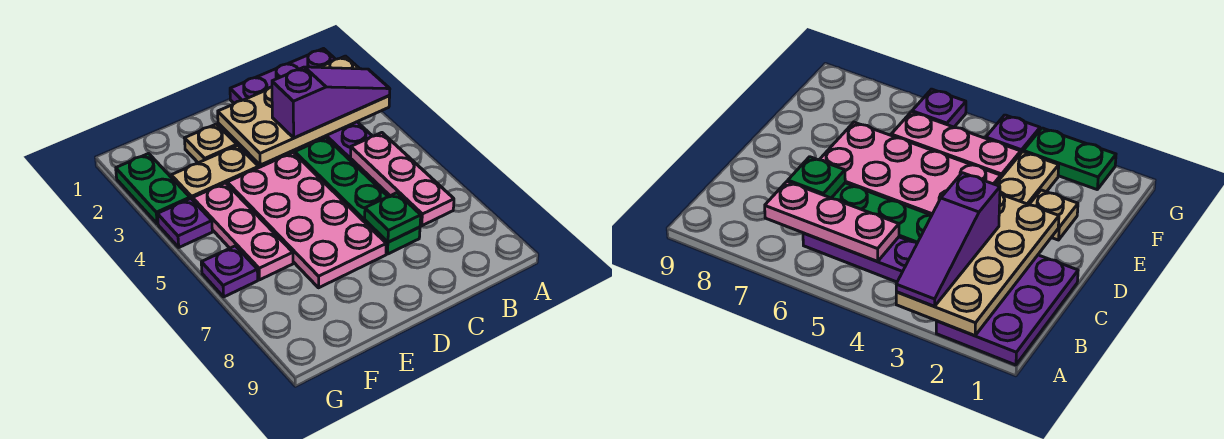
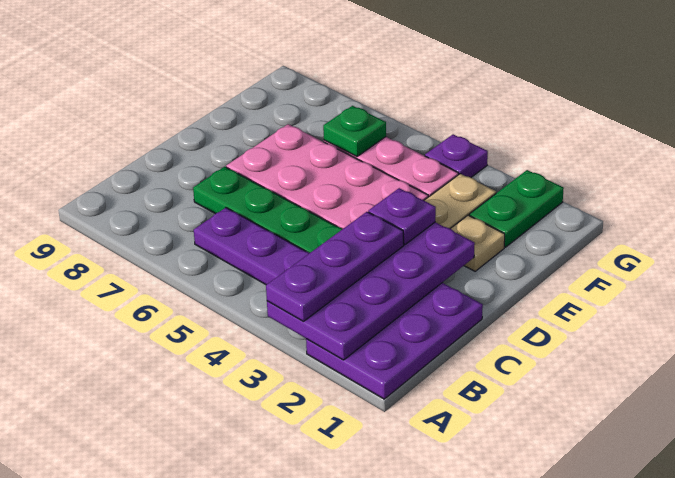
tan 2x4 plate [218,56,390,165] -> purple 2x4 plate [267,222,475,360]
purple 1x3 slope [272,67,390,138] -> purple 1x3 plate [266,212,404,321]
pink 1x3 plate [351,133,454,226] -> none
green 1x1 plate [365,193,421,242] -> green 1x1 plate moved to [323,106,386,157]
green 1x2 plate [116,154,190,224] -> green 1x2 plate turned to [469,170,564,247]
purple 1x1 plate [201,246,258,297] -> purple 1x1 plate moved to [368,188,436,245]

